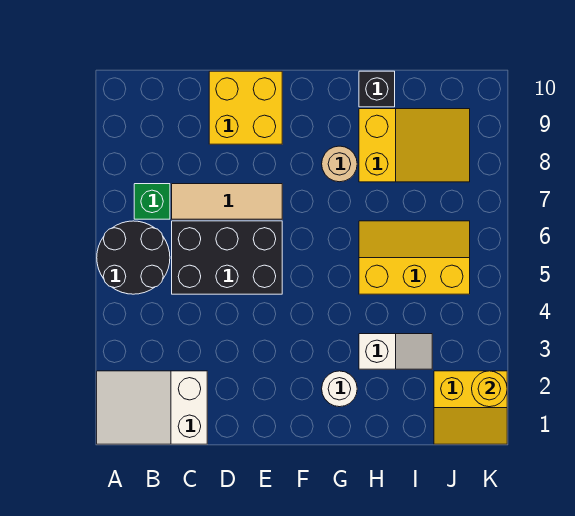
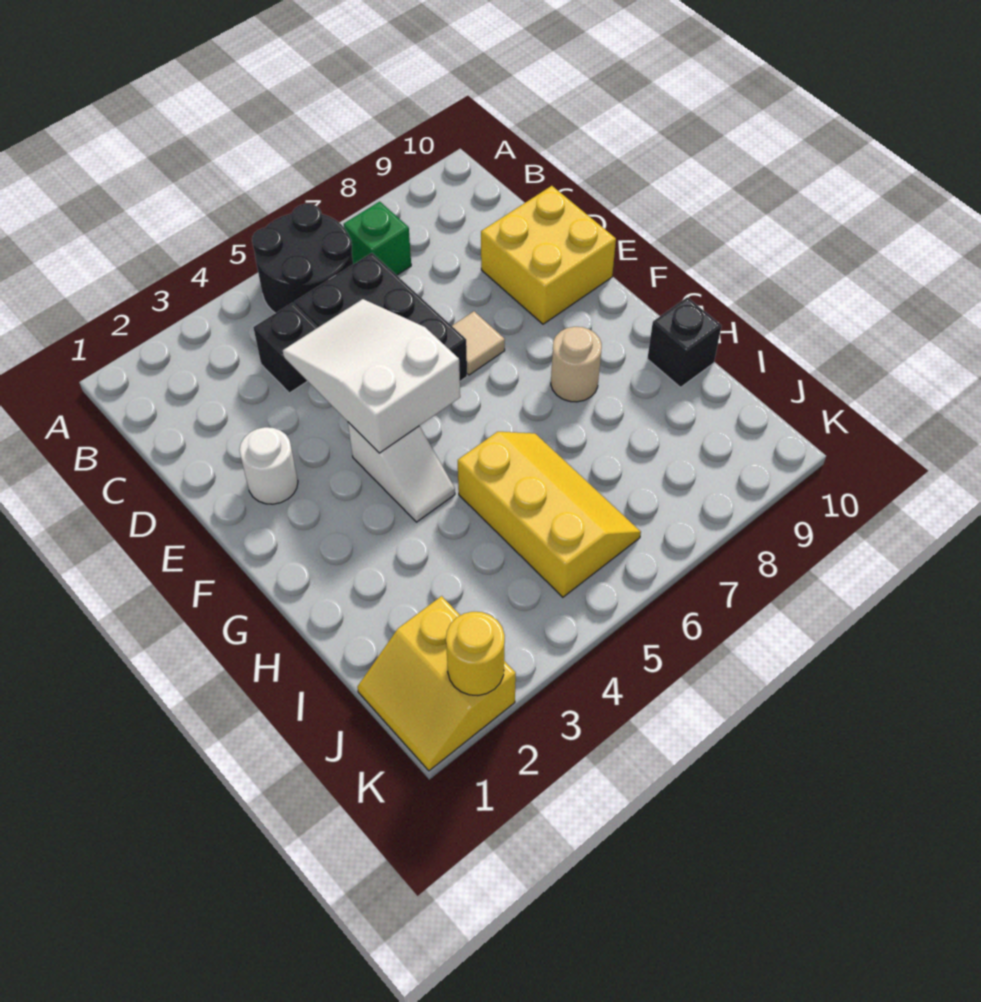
white 2x3 slope [97,371,207,444] -> white 2x3 slope moved to [283,299,460,453]
none -> black 1x1 brick [253,303,318,393]
tan 1x3 tile [172,184,282,219] -> tan 1x1 tile [452,311,505,375]
white 1x1 round brick [322,371,357,407] -> white 1x1 round brick moved to [239,427,298,504]
white 1x2 slope [359,334,432,369] -> white 1x2 slope moved to [348,422,455,522]
yellow 2x3 slope [359,109,470,182] -> none

